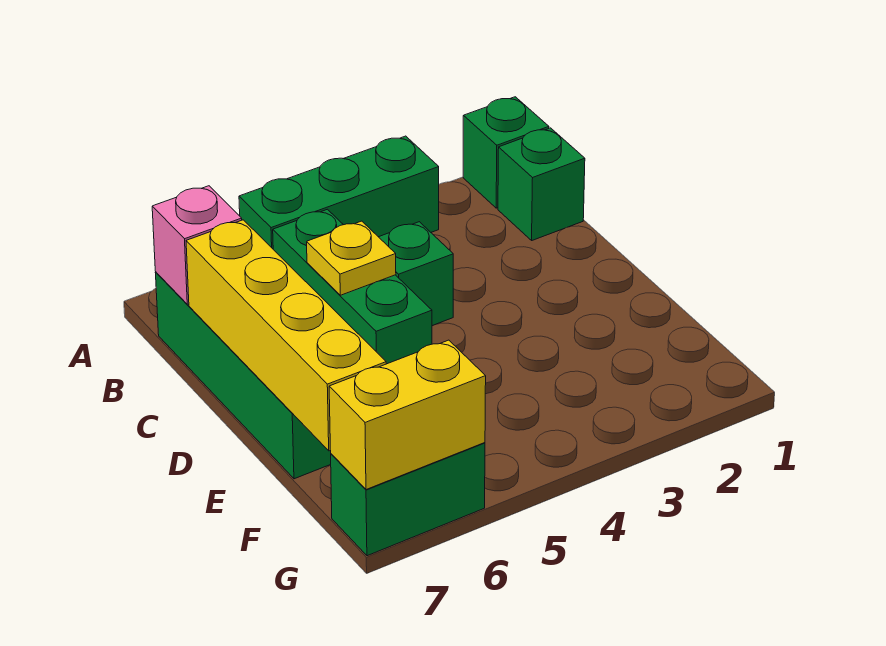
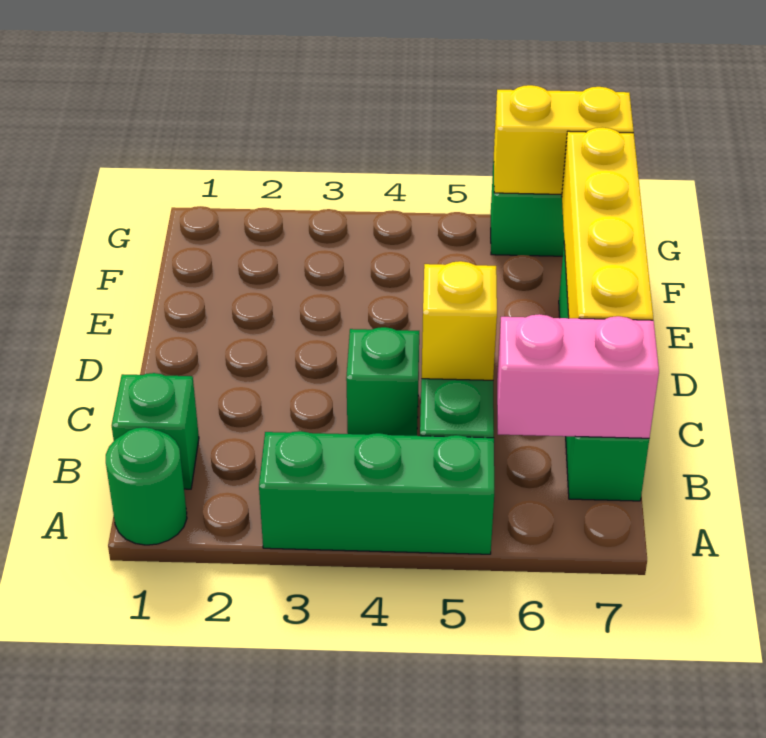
green 1x1 brick [463,97,549,208] -> green 1x1 round brick [106,427,187,545]
pink 1x1 brick [152,186,242,304] -> pink 1x2 brick [497,314,659,438]
yellow 1x1 plate [307,221,396,295] -> yellow 1x1 brick [422,261,497,380]

